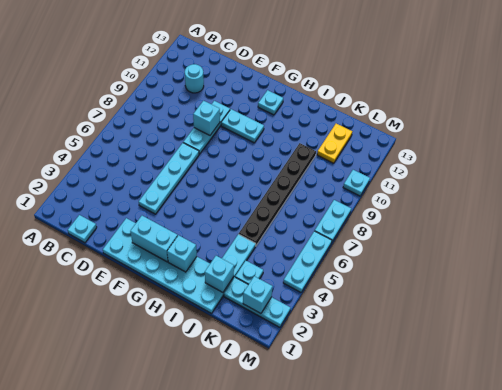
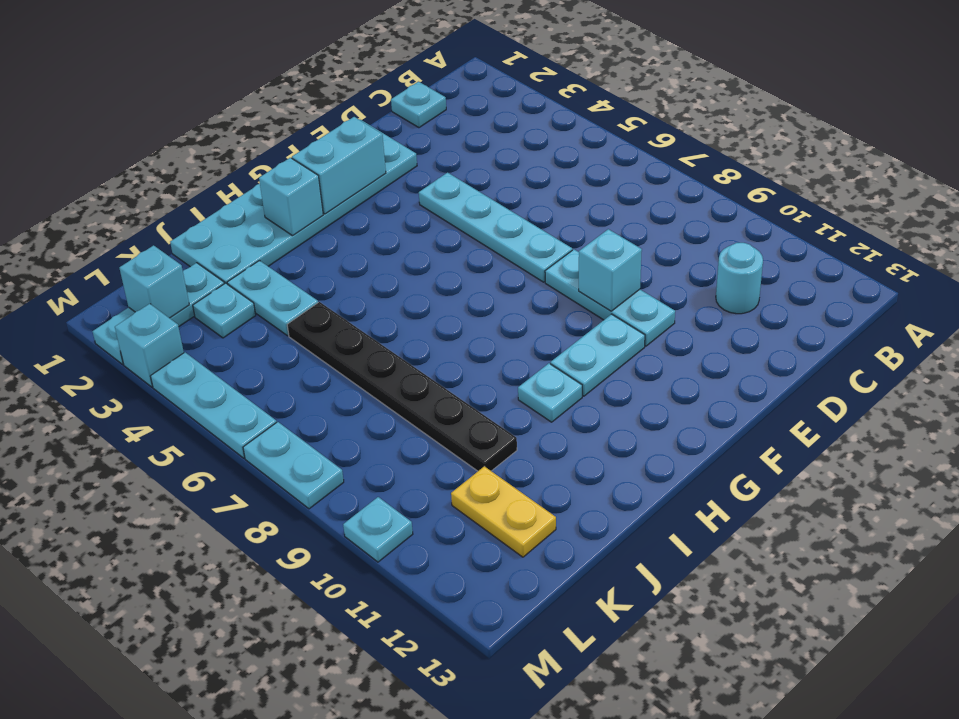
cyan 1x1 plate [258,90,283,115] -> cyan 1x1 plate moved to [518,363,582,422]
cyan 1x1 brick [205,256,234,292] -> cyan 1x1 brick moved to [115,304,184,387]

